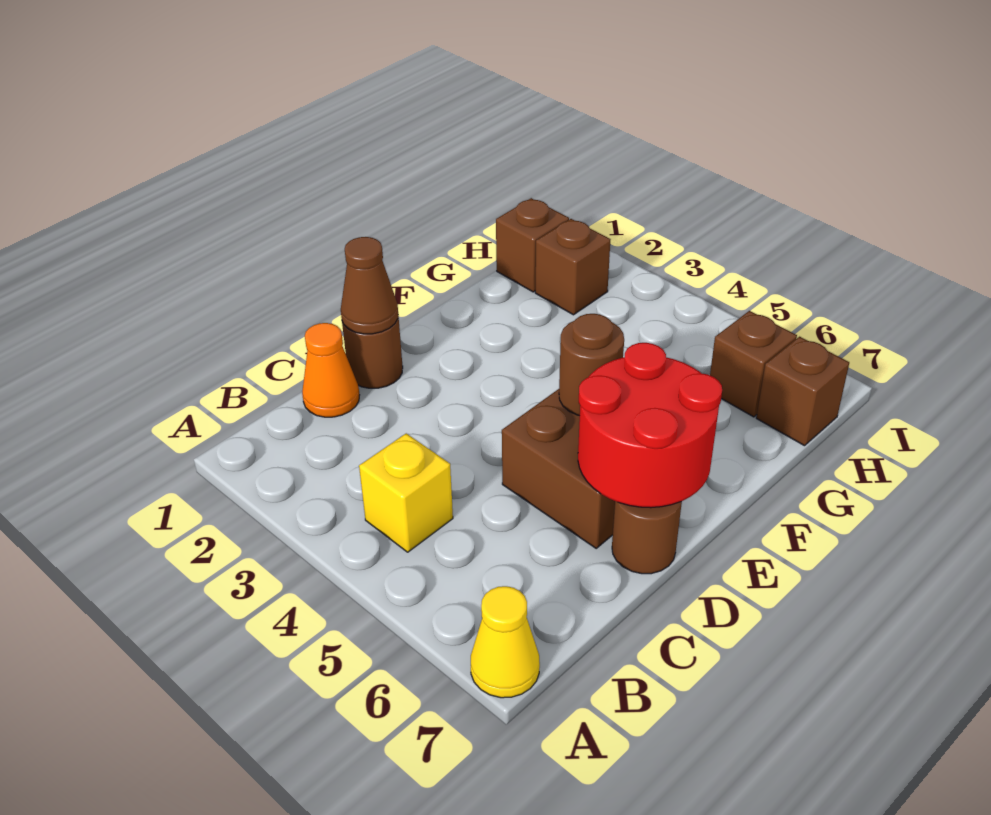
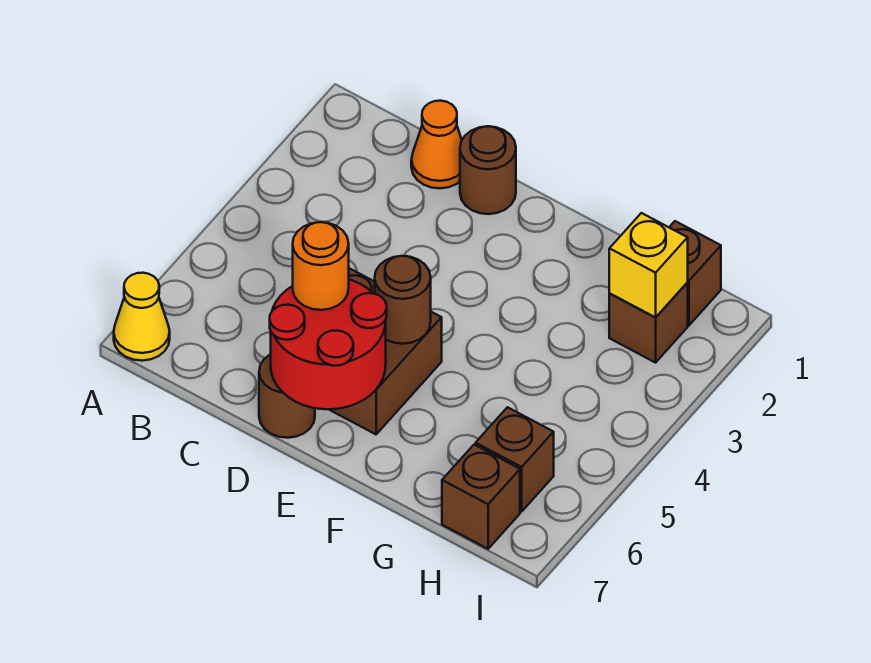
yellow 1x1 brick [359,433,453,552] -> yellow 1x1 brick moved to [609,213,688,317]
brown 1x1 cone [341,237,398,334] -> none
none -> orange 1x1 round brick [293,222,349,310]

